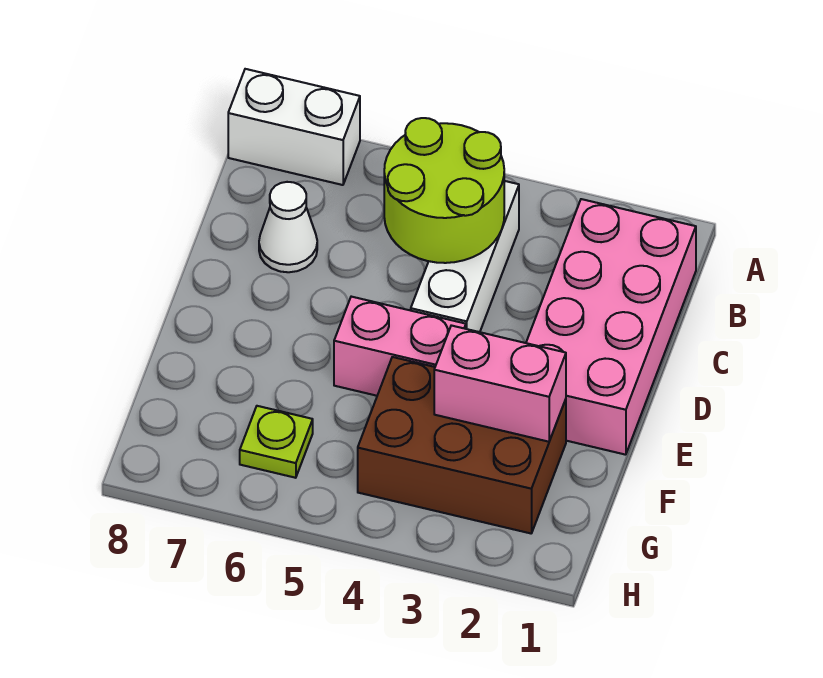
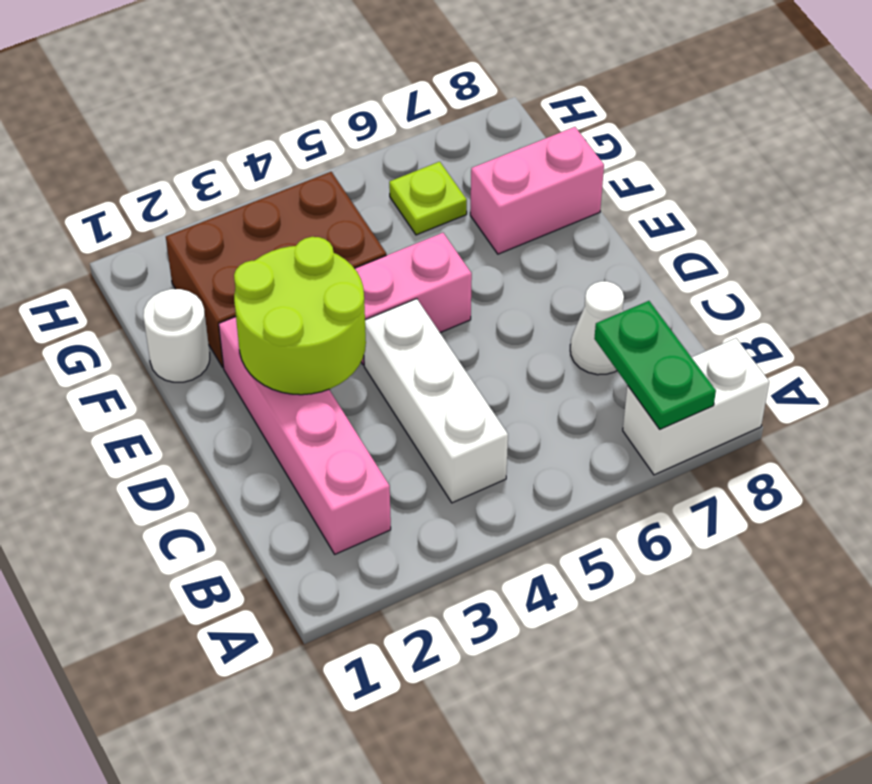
none -> green 1x2 plate [594,301,716,429]
pink 2x4 brick [526,199,696,455] -> pink 1x4 brick [219,317,391,554]
lime 2x2 round brick [384,118,504,263] -> lime 2x2 round brick moved to [234,237,366,395]
none -> white 1x1 round brick [143,289,210,382]
pink 1x2 brick [434,325,566,442] -> pink 1x2 brick moved to [470,127,604,254]

